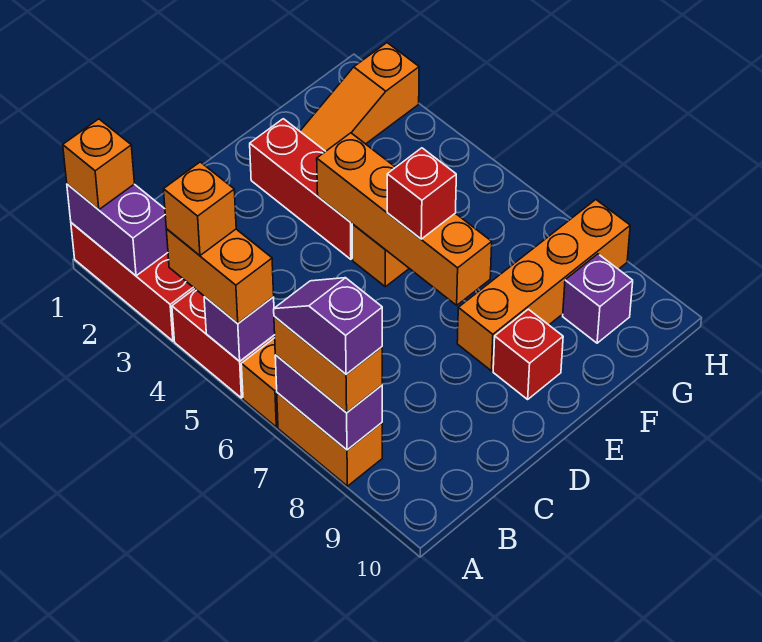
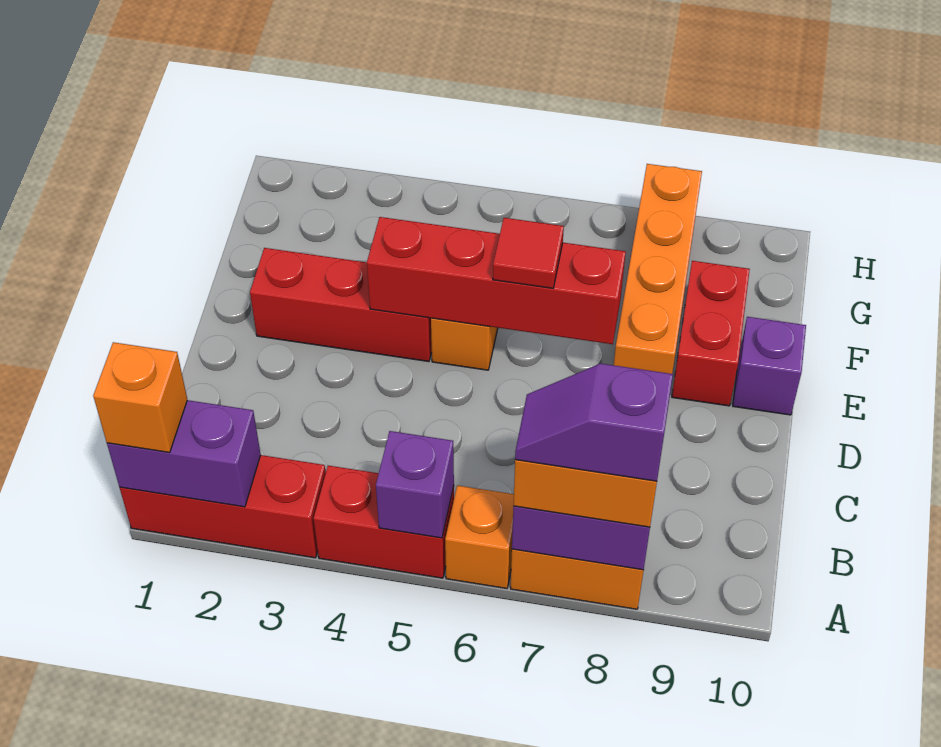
orange 1x2 brick [166,229,274,323] -> none
orange 1x1 brick [164,162,236,255] -> none
orange 1x4 brick [317,133,492,305] -> red 1x4 brick [367,217,626,344]
red 1x1 brick [387,148,456,239] -> red 1x1 tile [493,218,564,288]
red 1x1 brick [493,309,563,399] -> red 1x2 brick [672,261,750,406]
orange 1x3 slope [300,43,419,151] -> none
purple 1x1 brick [563,254,633,343] -> purple 1x1 brick moved to [733,317,806,415]

